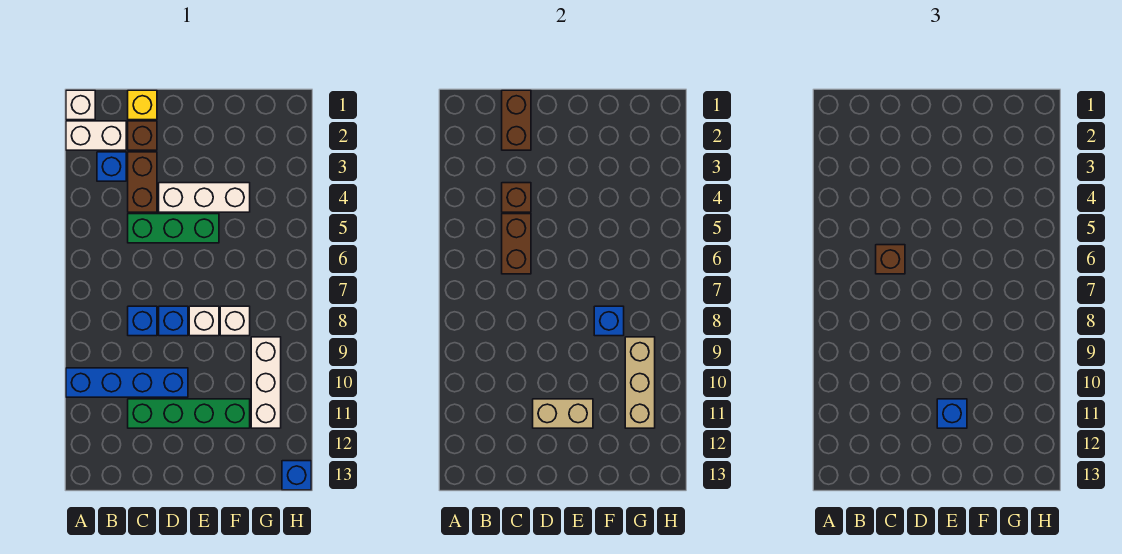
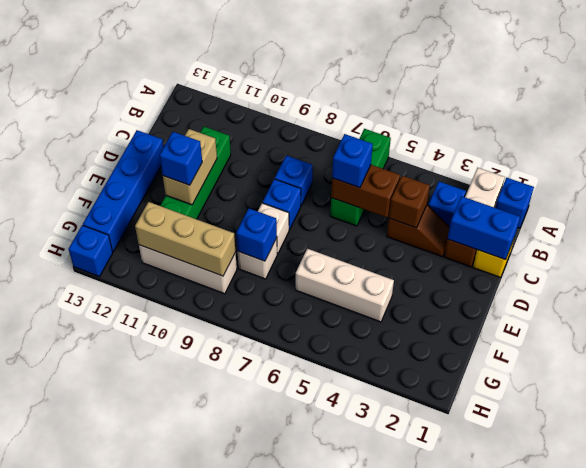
white 1x1 brick [66,90,95,120] -> blue 1x1 brick [495,178,534,228]
blue 1x4 brick [66,368,188,397] -> blue 1x4 brick moved to [83,130,164,252]
brown 1x2 brick [502,90,531,150] -> blue 1x2 brick [448,196,520,260]
brown 1x2 brick [128,152,157,212] -> brown 1x2 slope [387,205,450,256]
green 1x3 brick [128,214,219,243] -> green 1x3 brick moved to [330,129,391,226]
brown 1x1 brick [876,245,905,274] -> blue 1x1 brick [332,134,373,188]
white 1x3 brick [159,183,250,212] -> white 1x3 brick turned to [296,249,394,322]

